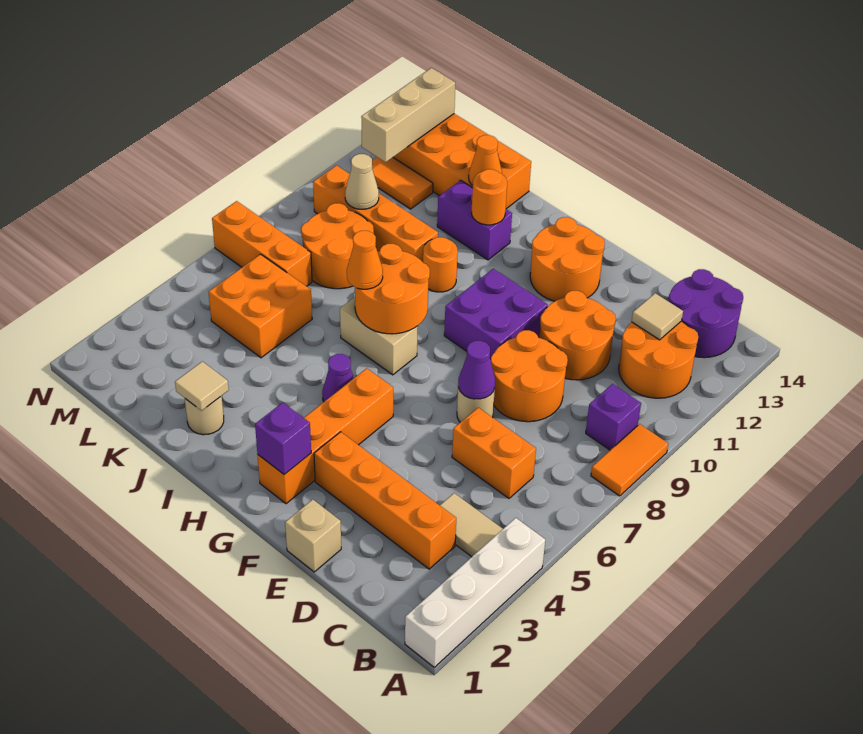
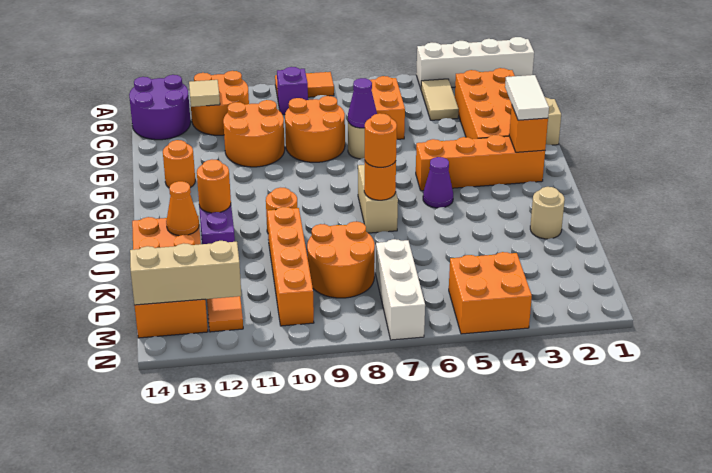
orange 1x4 brick [314,432,456,569] -> orange 2x4 brick [455,68,515,139]
none -> white 1x2 tile [505,75,549,120]
purple 2x2 brick [444,269,548,360] -> none
orange 2x2 round brick [530,217,605,301] -> orange 1x1 round brick [163,140,195,188]
purple 1x1 brick [255,403,311,474] -> orange 1x1 brick [509,106,548,152]
orange 2x2 round brick [355,244,430,334] -> orange 1x1 round brick [364,161,396,200]
orange 1x1 cone [347,231,383,289] -> orange 1x1 round brick [365,113,397,167]
tan 1x1 tile [175,361,229,411] -> none
orange 2x2 brick [209,254,312,358] -> orange 2x2 brick moved to [449,252,532,334]
orange 1x3 brick [212,201,312,286] -> white 1x3 brick [376,239,425,340]
tan 1x1 cone [345,154,379,209] -> none

